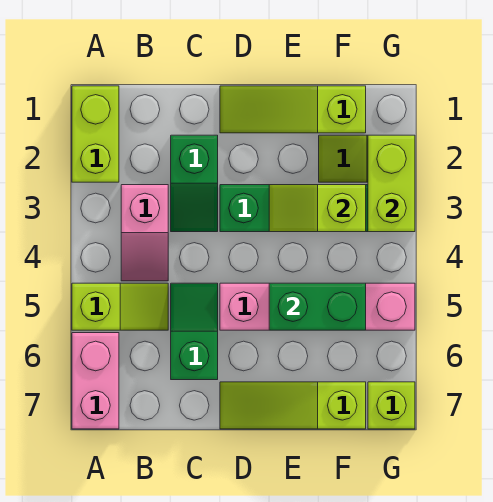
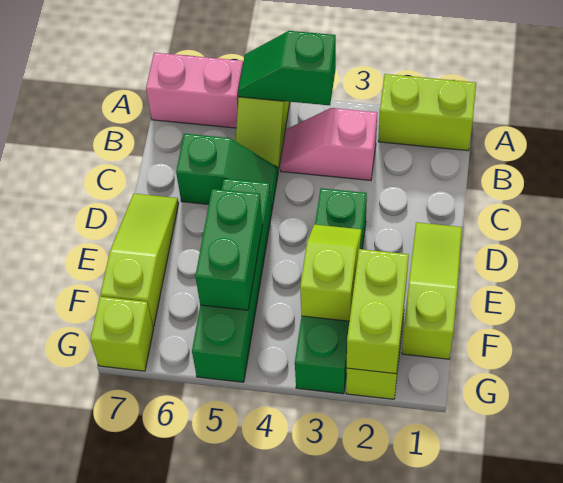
green 1x2 slope [171,135,218,232] -> green 1x2 slope moved to [238,31,336,105]
pink 1x4 brick [220,283,415,330] -> green 1x4 brick [192,179,272,382]
lime 1x2 brick [368,135,415,232] -> lime 1x2 brick turned to [347,249,409,374]

